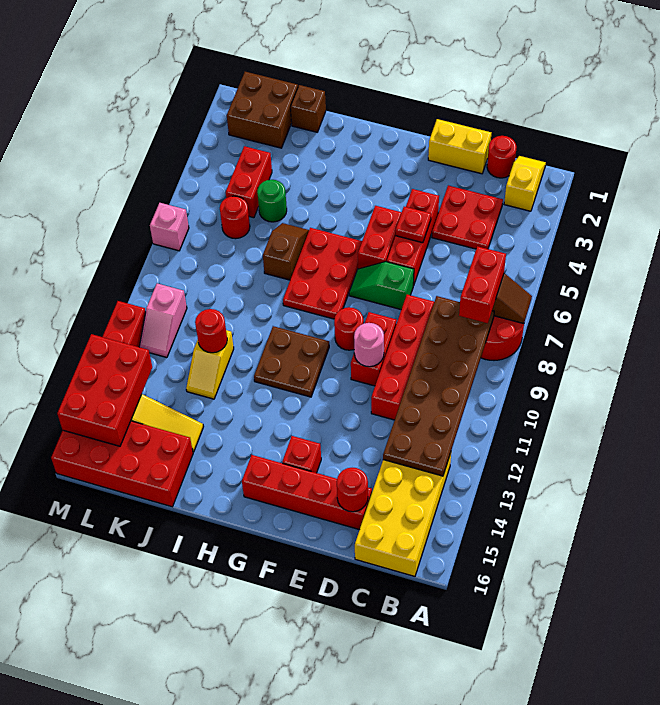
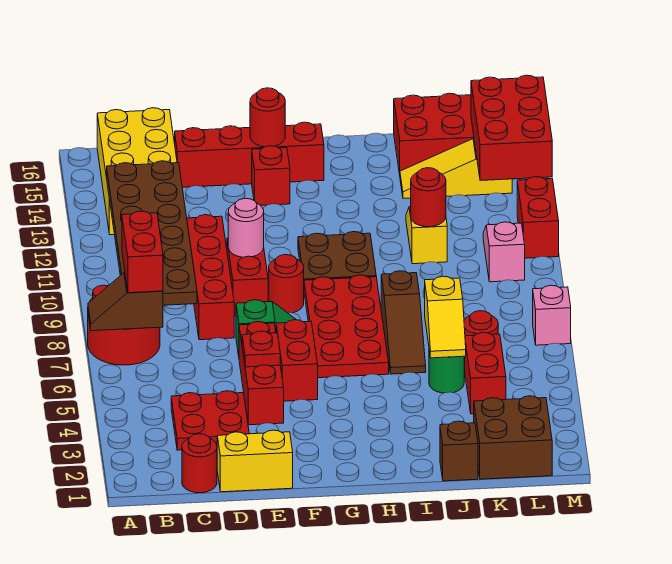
yellow 1x2 slope [504,156,546,211] -> yellow 1x2 slope moved to [425,276,466,358]
red 1x1 round brick [337,468,368,512] -> red 1x1 round brick moved to [250,88,285,147]
red 2x3 plate [283,228,362,319] -> red 2x4 plate [304,275,389,378]
brown 1x2 slope [263,223,309,280] -> brown 1x3 slope [381,271,426,374]

